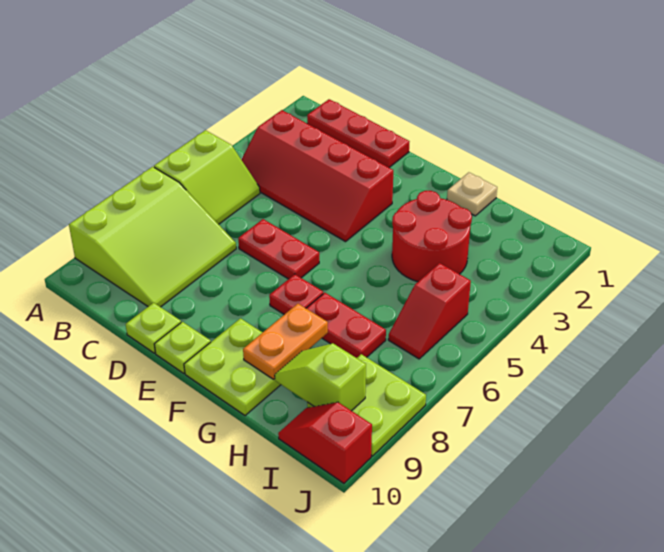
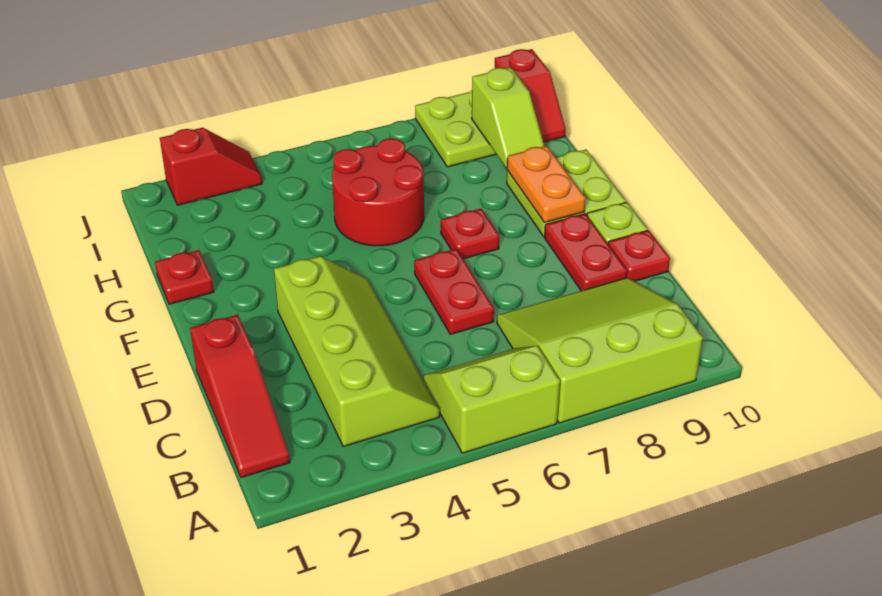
red 1x3 plate [307,99,409,167] -> red 1x3 slope [190,315,290,478]
red 2x4 slope [241,110,393,242] -> lime 2x4 slope [274,256,440,446]
lime 1x1 plate [126,303,181,353] -> red 1x1 plate [608,230,670,281]
tan 1x1 plate [447,172,497,216] -> red 1x1 plate [155,250,214,304]
red 2x2 round brick [392,191,472,282] -> red 2x2 round brick moved to [332,138,424,246]
red 1x2 plate [306,293,386,358] -> red 1x2 plate moved to [545,214,627,291]
orange 1x2 plate [243,304,328,379] -> orange 1x2 plate turned to [507,146,586,223]
red 1x2 slope [388,263,471,359] -> red 1x2 slope moved to [160,128,262,205]

